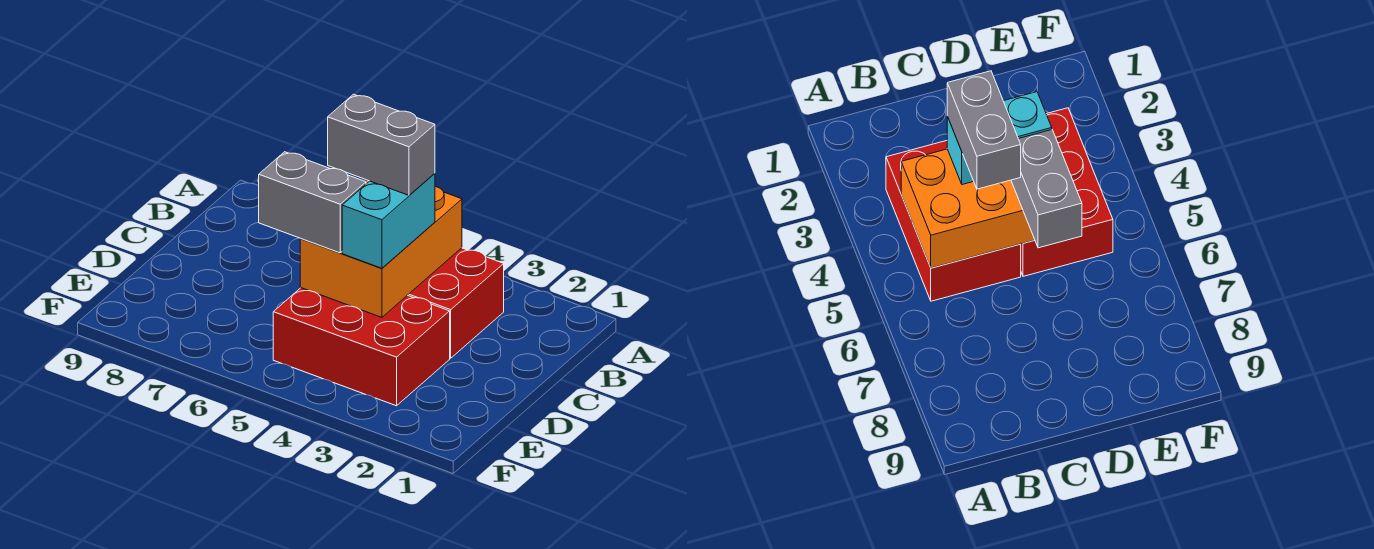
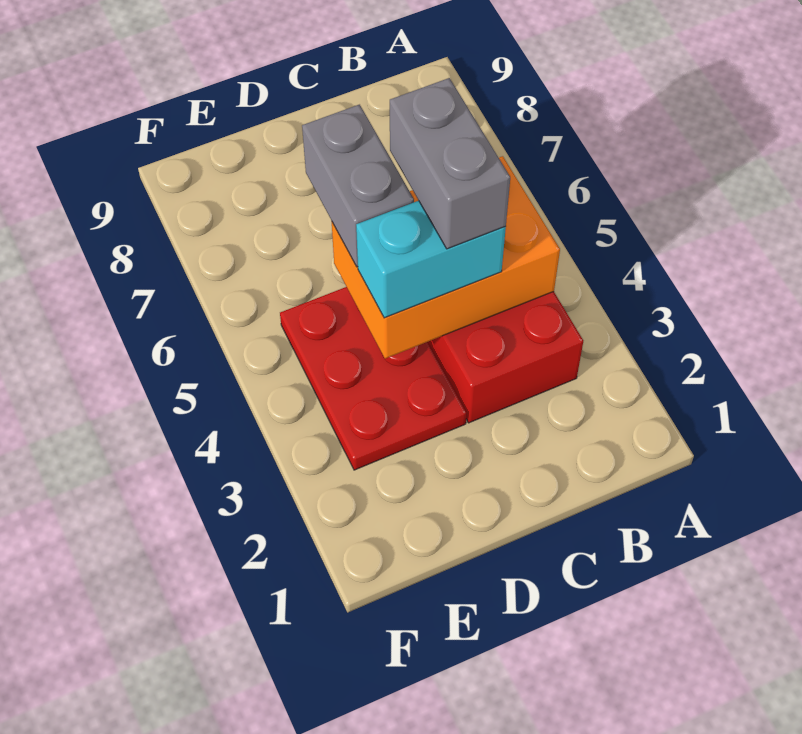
red 2x3 brick [273,288,450,406] -> red 2x3 plate [280,287,467,470]

